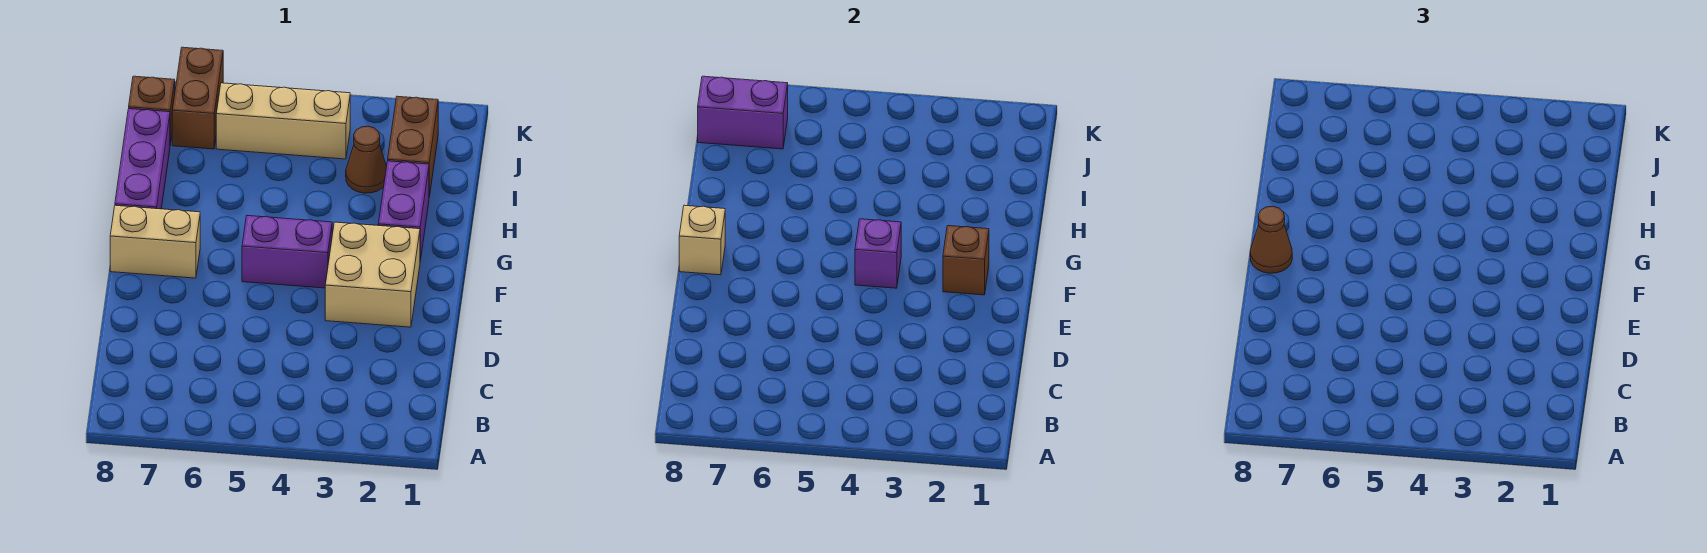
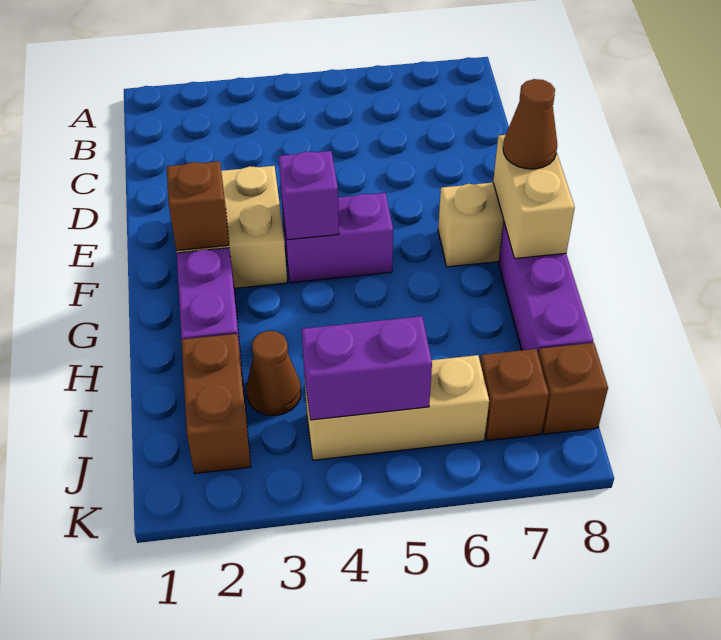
tan 1x1 brick [679,205,725,275] -> tan 1x2 brick [493,135,575,259]
brown 1x2 brick [172,47,223,149] -> brown 1x1 brick [480,349,549,441]
purple 1x2 brick [698,76,788,149] -> purple 1x2 brick moved to [302,316,432,420]

